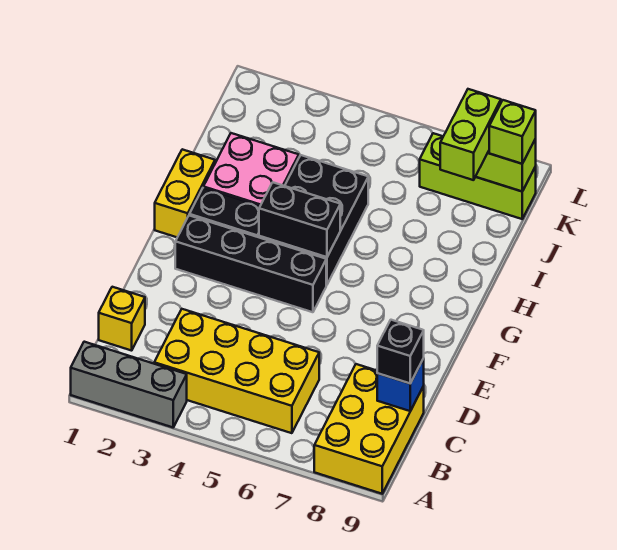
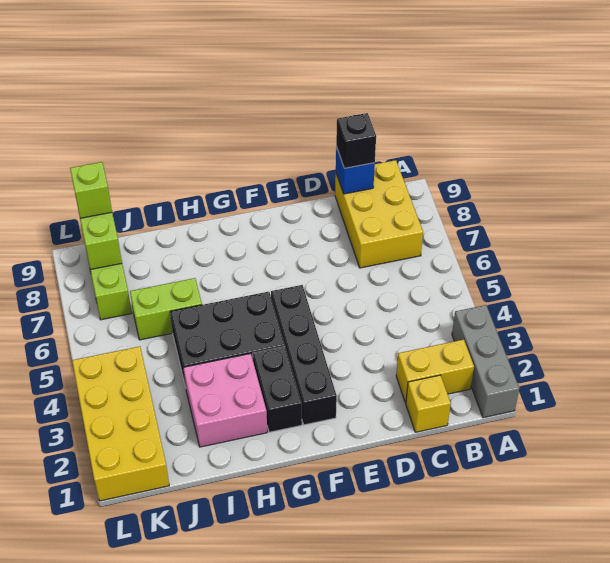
yellow 2x3 brick [314,364,424,494] -> yellow 2x3 brick turned to [335,160,423,268]
yellow 2x4 brick [154,309,319,433] -> yellow 2x4 brick moved to [72,346,169,501]
yellow 1x2 brick [155,149,215,237] -> yellow 1x2 brick moved to [396,339,474,403]
black 1x2 brick [259,182,340,257] -> none
lime 1x2 brick [440,89,501,180] -> lime 1x2 brick moved to [130,278,202,340]

